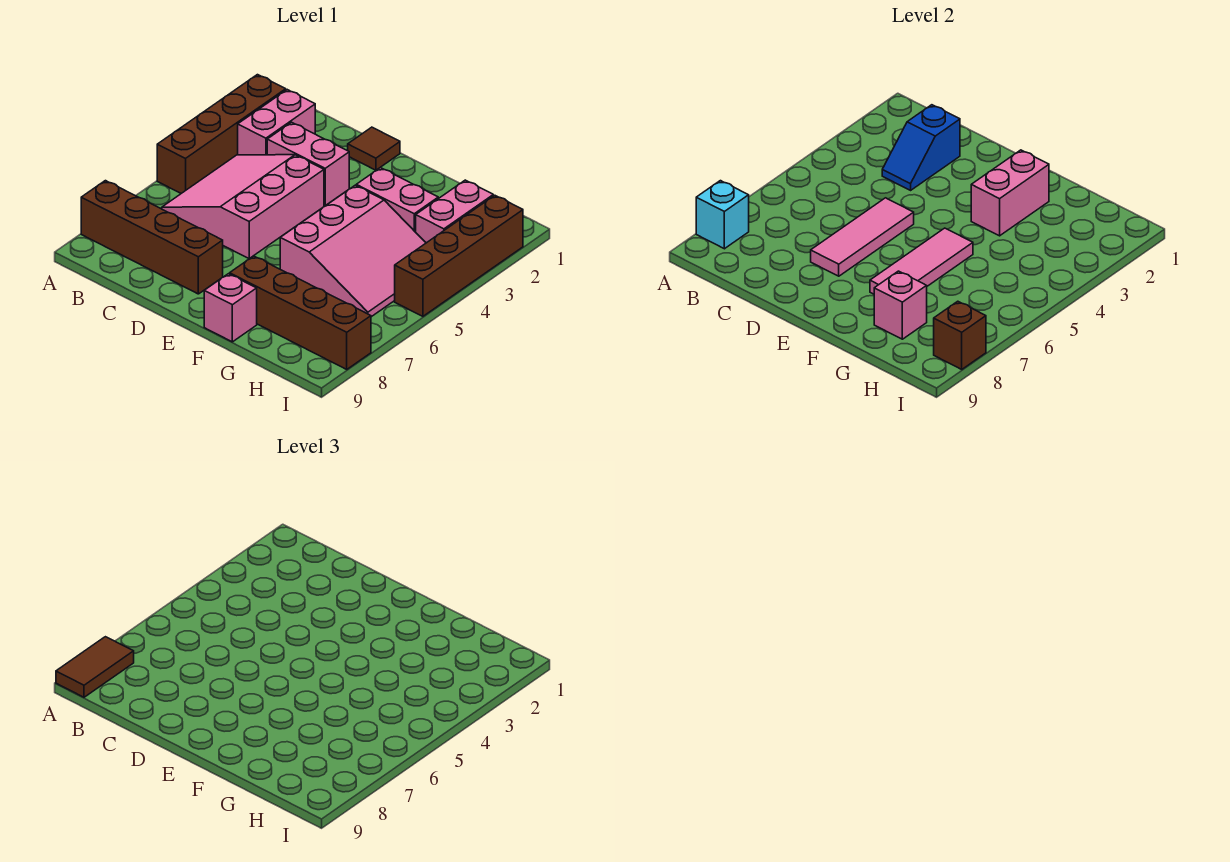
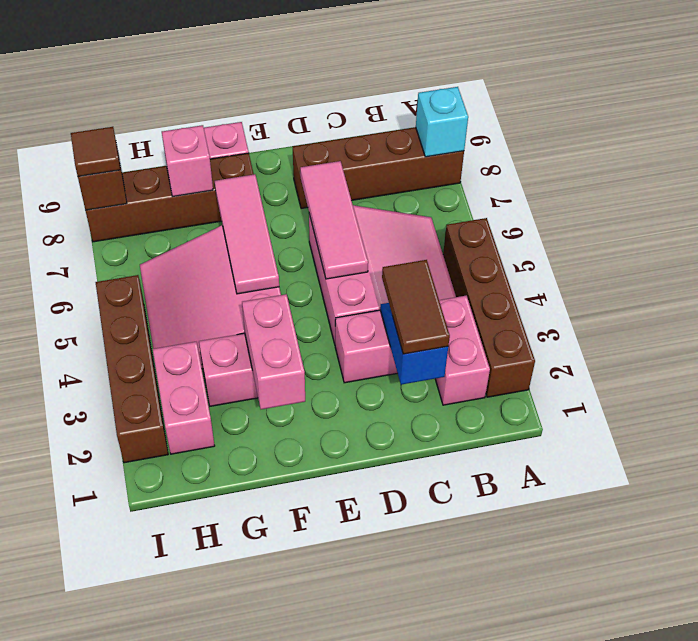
brown 1x2 tile [56,637,134,697] -> brown 1x2 tile moved to [382,260,450,354]
brown 1x1 tile [348,127,400,170] -> brown 1x1 tile moved to [71,127,120,176]

